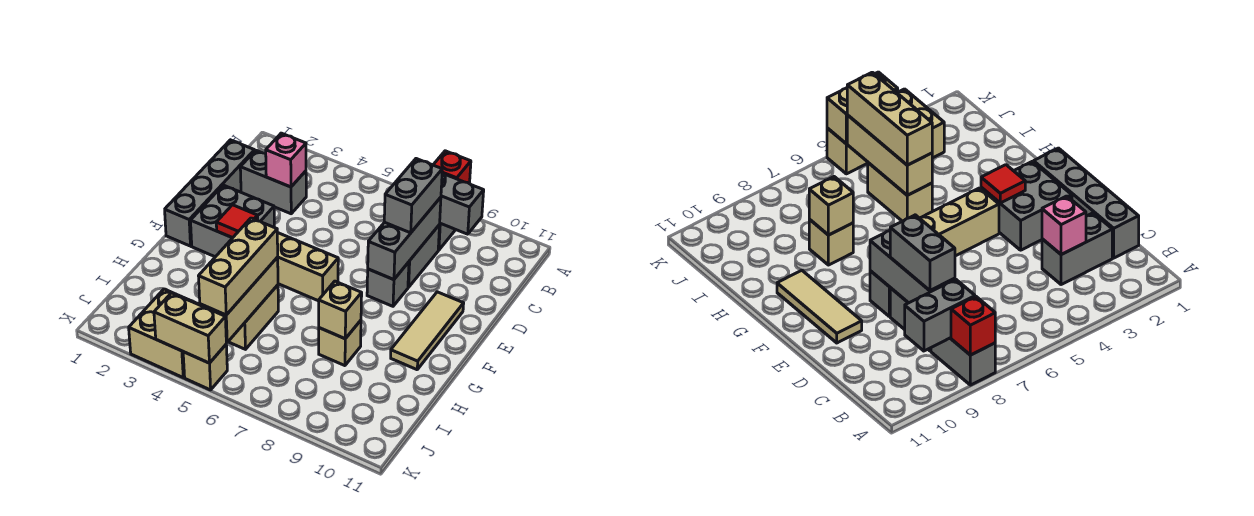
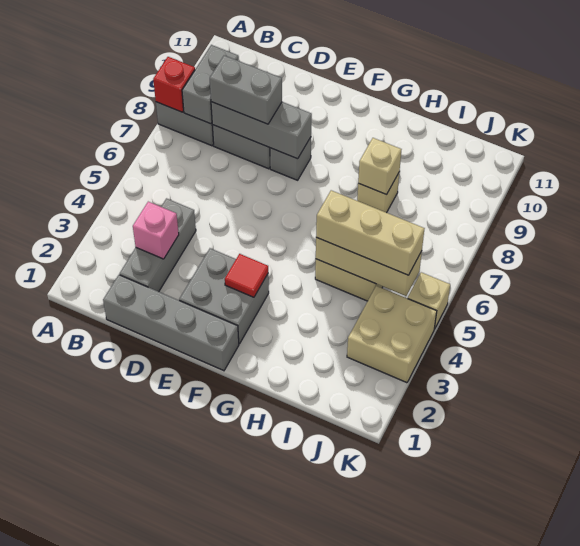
grey 1x2 brick [240,150,306,214] -> grey 1x3 brick [120,198,196,292]
tan 1x3 tile [391,292,464,370] -> none
tan 1x3 brick [277,233,338,301] -> none
tan 1x2 brick [154,293,226,363] -> none

